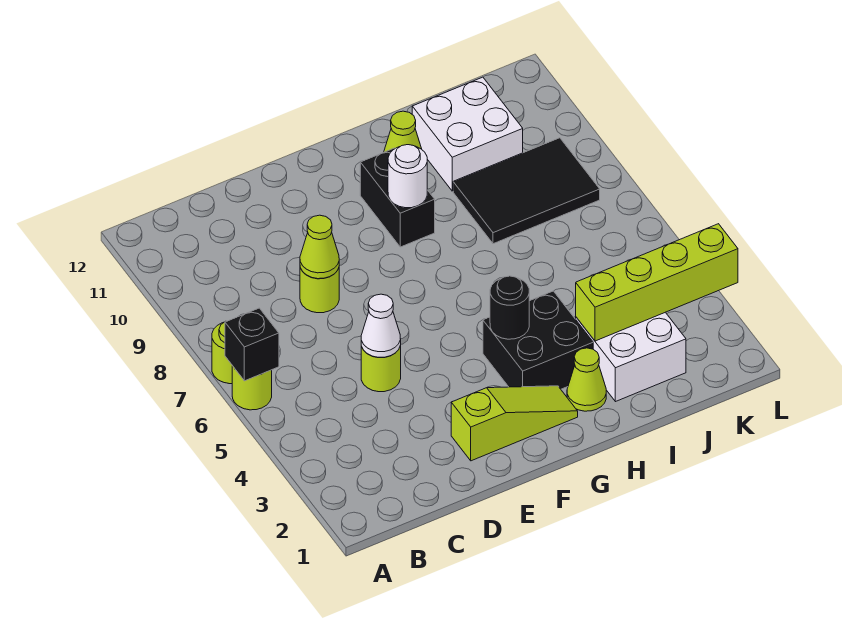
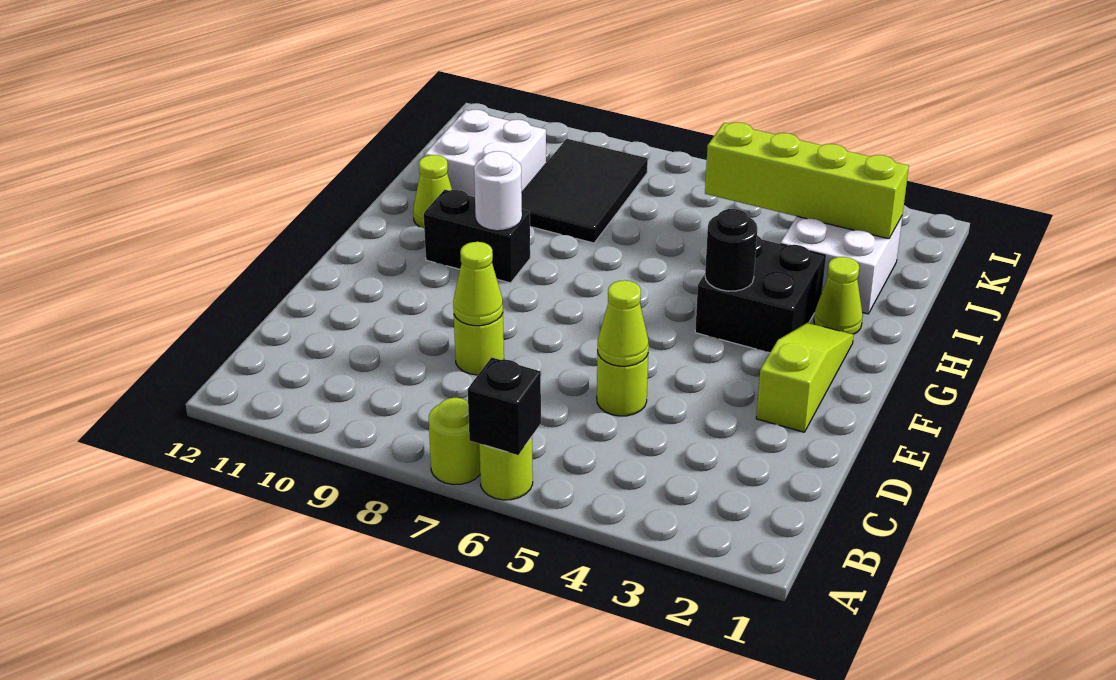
white 1x1 cone [361,294,401,357] -> lime 1x1 cone [598,280,649,366]
lime 1x4 brick [576,224,738,341] -> lime 1x4 brick turned to [705,122,909,239]

